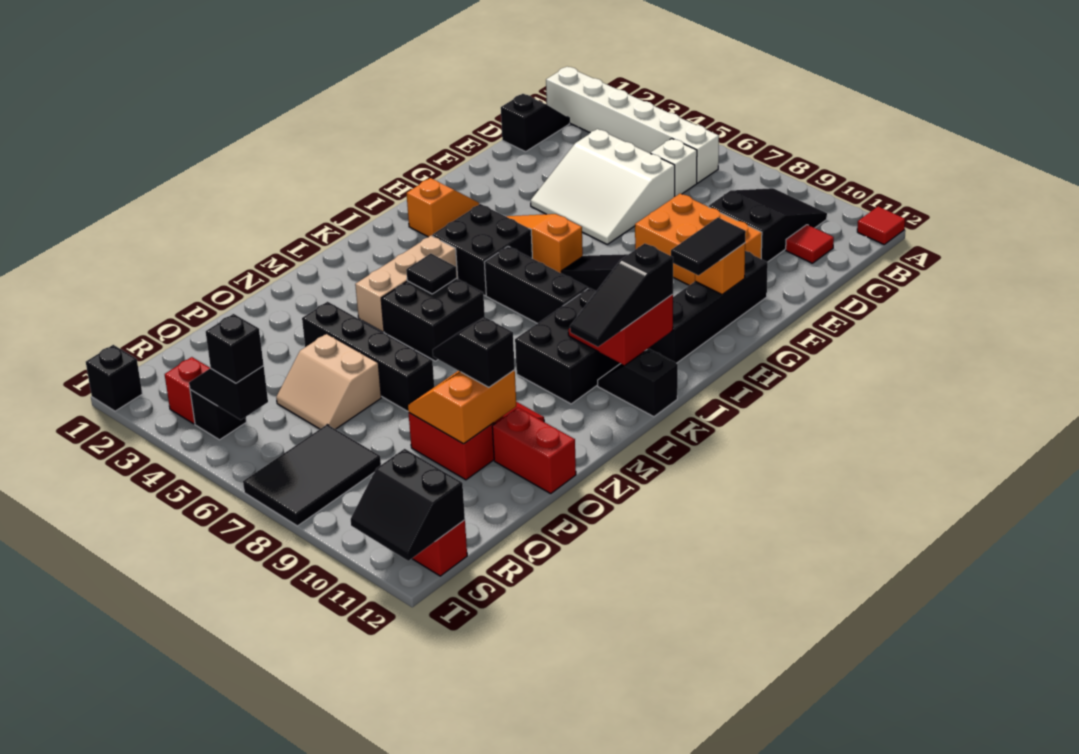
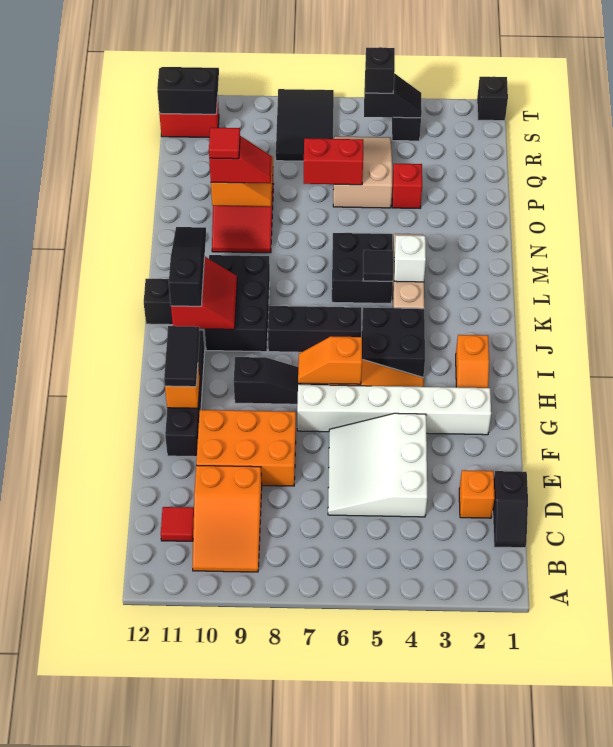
red 1x1 tile [857,207,905,244] -> red 1x1 tile moved to [209,128,240,159]
white 1x6 brick [546,67,719,183] -> white 1x6 brick moved to [297,385,491,435]
black 2x3 slope [709,188,827,262] -> orange 2x3 slope [192,465,262,572]
white 1x1 brick [650,139,697,196] -> white 1x1 brick moved to [394,235,426,282]
none -> orange 1x1 brick [459,470,494,518]
white 3x3 slope [531,129,675,244] -> white 3x3 slope turned to [328,413,427,517]
none -> orange 1x2 slope [298,336,362,384]
black 1x4 brick [302,302,434,411] -> none
black 1x2 slope [433,317,515,387] -> red 1x2 slope [209,136,272,183]
red 1x2 brick [492,408,576,494] -> red 1x2 brick moved to [304,138,363,185]
tan 2x2 slope [276,334,381,429] -> tan 2x3 slope [333,136,392,208]
red 1x1 brick [165,357,210,424] -> red 1x1 brick moved to [392,164,422,208]

